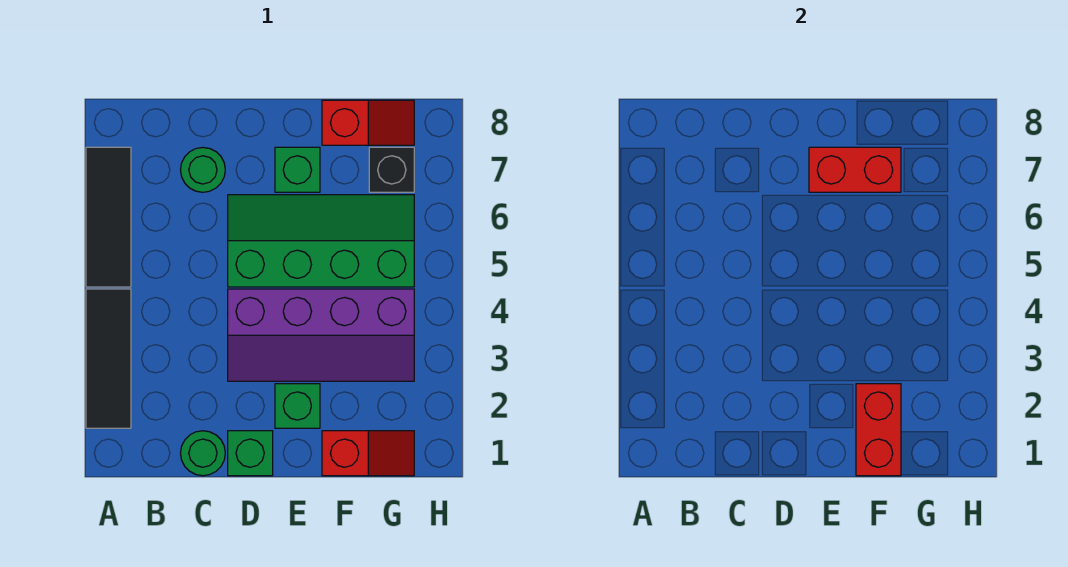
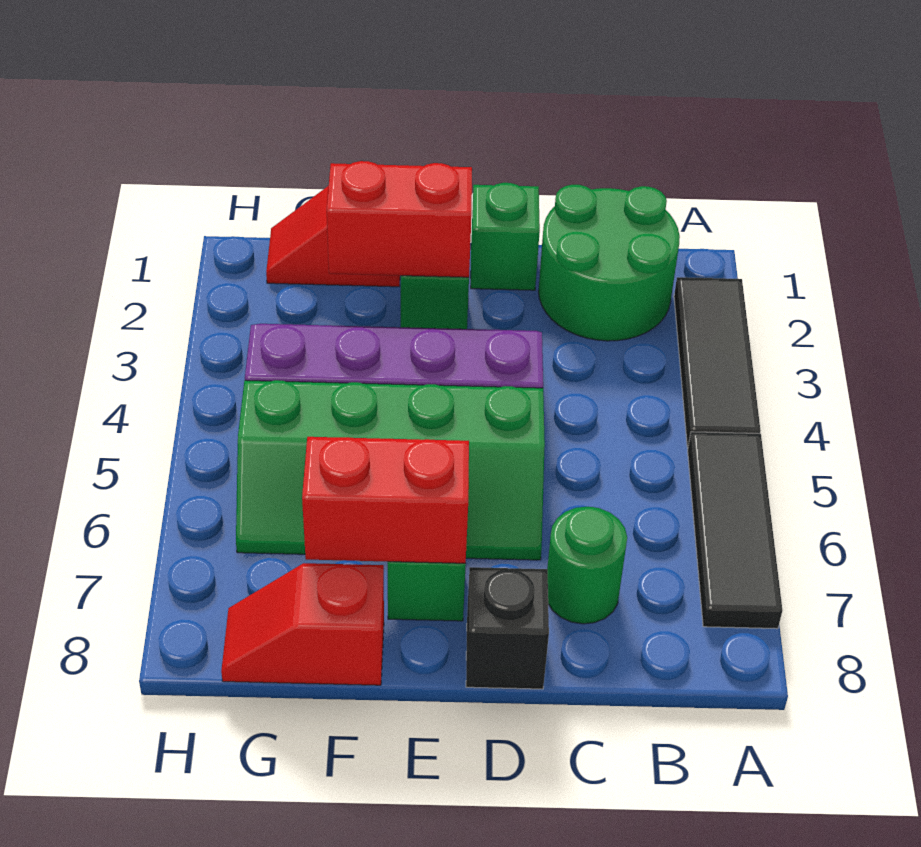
green 1x1 round brick [181,431,225,476] -> green 2x2 round brick [538,185,680,341]
red 1x2 brick [856,384,901,476] -> red 1x2 brick turned to [327,161,472,277]
black 1x1 brick [369,147,414,192] -> black 1x1 brick moved to [466,567,549,689]

